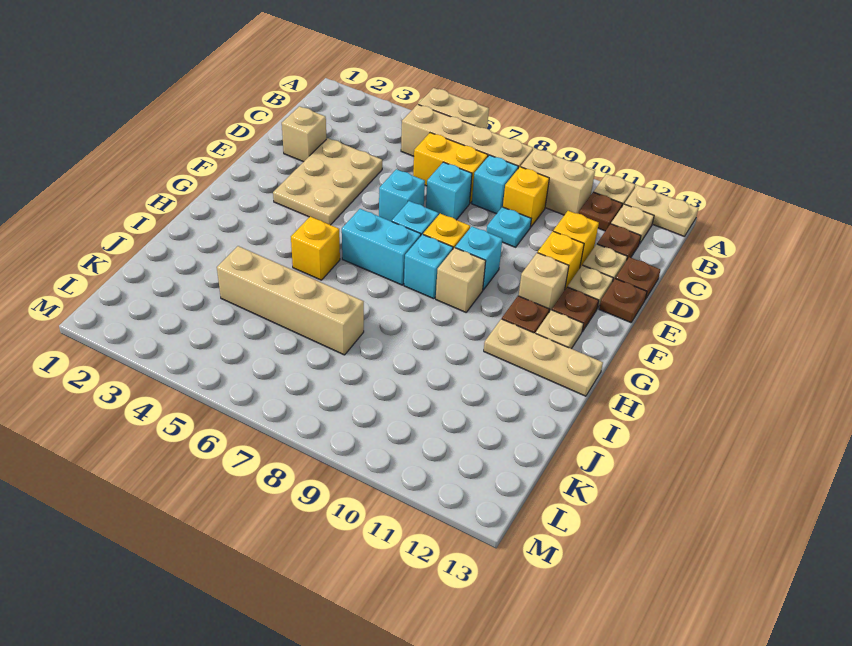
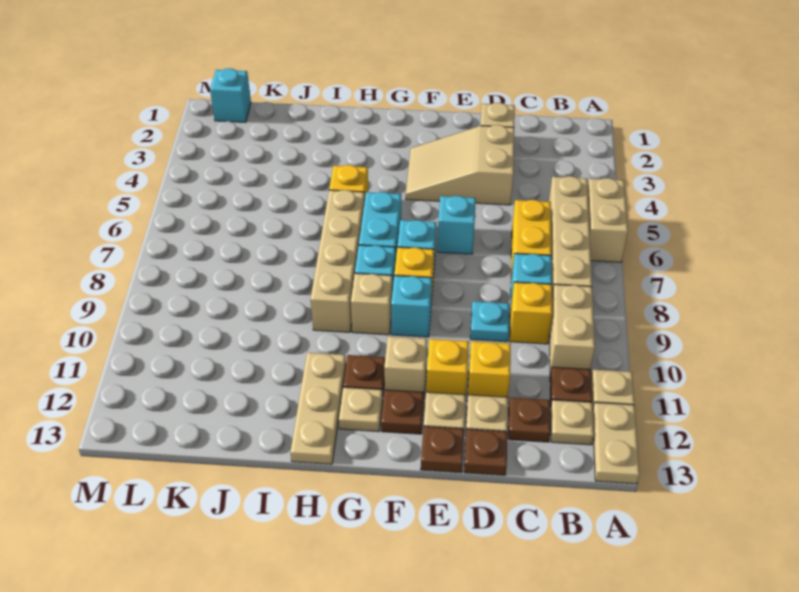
tan 2x3 plate [273,138,382,225] -> tan 2x3 slope [406,125,514,205]
cyan 1x1 brick [426,162,472,220] -> cyan 1x1 brick moved to [210,68,251,122]
tan 1x4 brick [217,246,364,355] -> tan 1x4 brick moved to [311,190,365,332]

